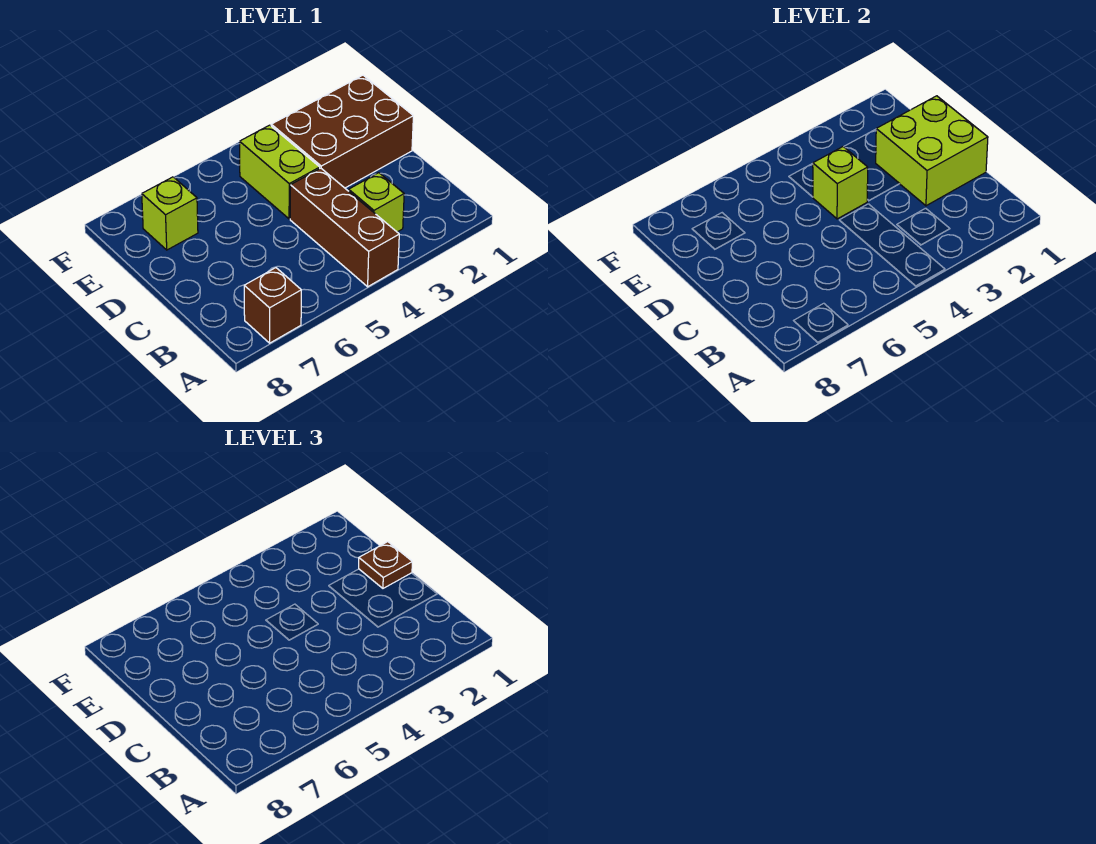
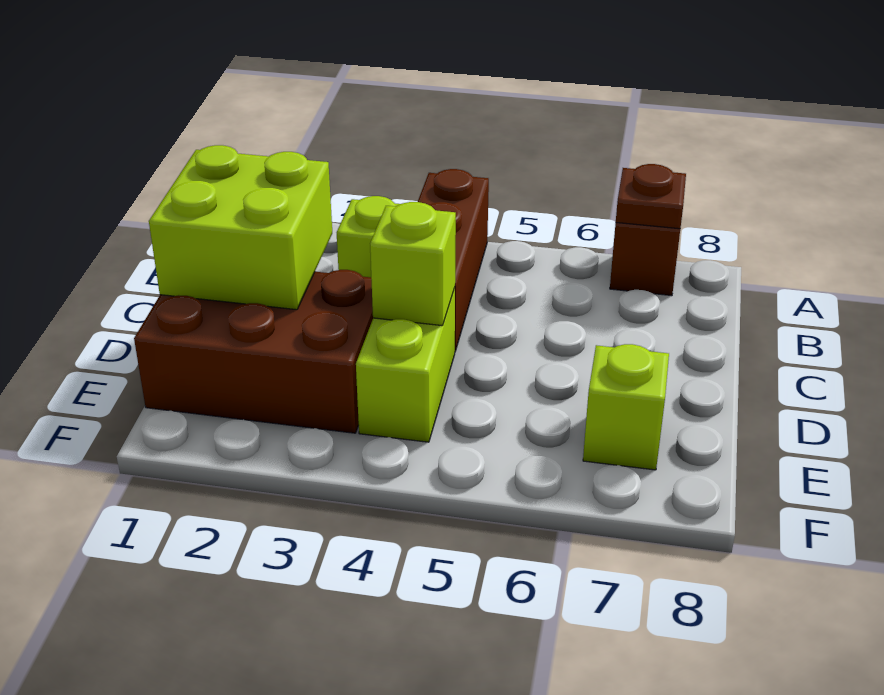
brown 1x1 plate [359,542,412,588] -> brown 1x1 plate moved to [616,164,686,229]

